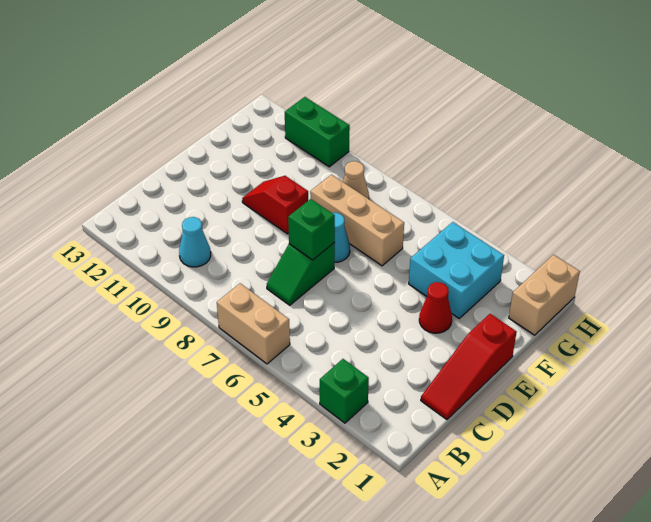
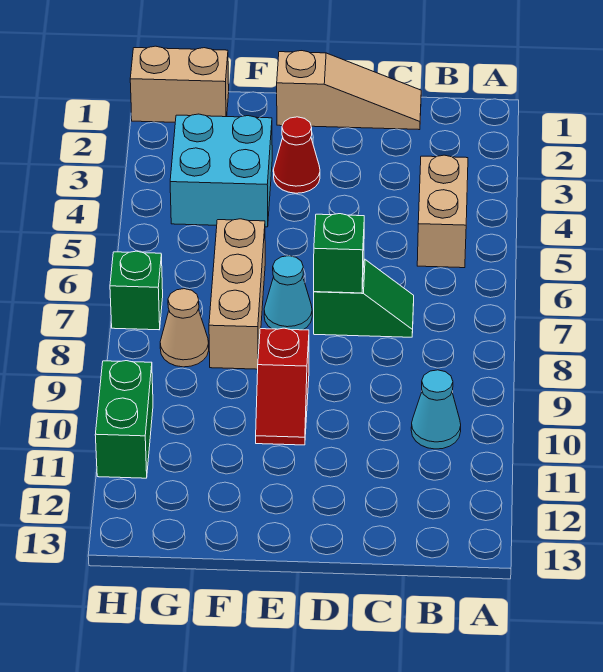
green 1x1 brick [320,359,369,423] -> green 1x1 brick moved to [110,251,163,330]
tan 1x2 brick [217,283,290,364] -> tan 1x2 brick moved to [417,155,468,268]
red 1x3 slope [421,314,517,419] -> tan 1x3 slope [277,51,421,130]

